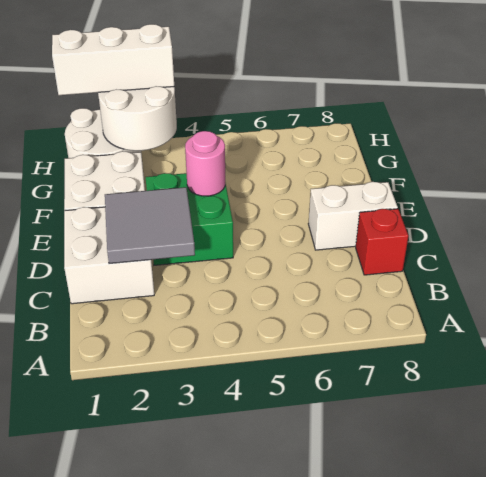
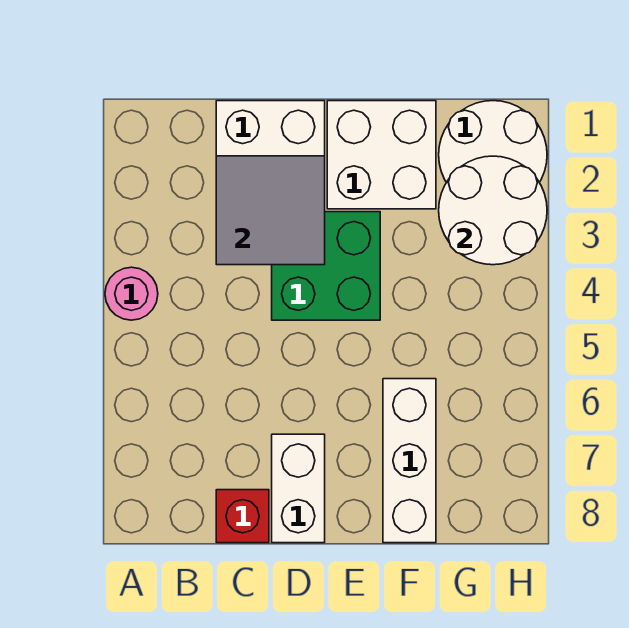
pink 1x1 round brick [185,131,225,196] -> pink 1x1 round brick moved to [105,267,158,320]
white 1x3 brick [52,24,174,95] -> white 1x3 brick moved to [383,379,436,543]

